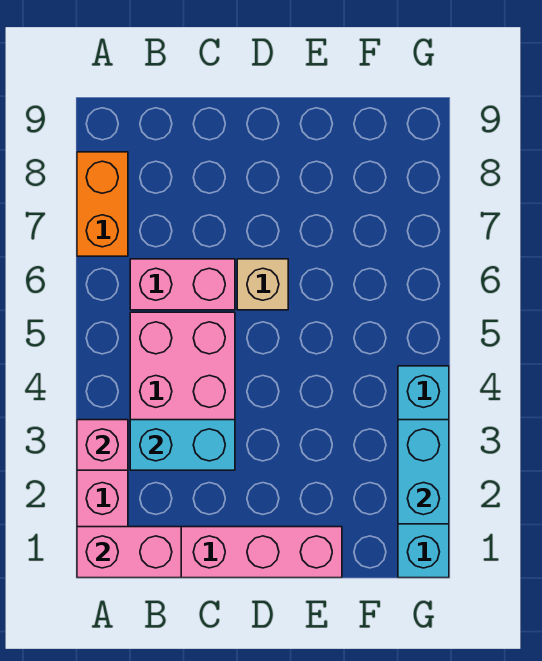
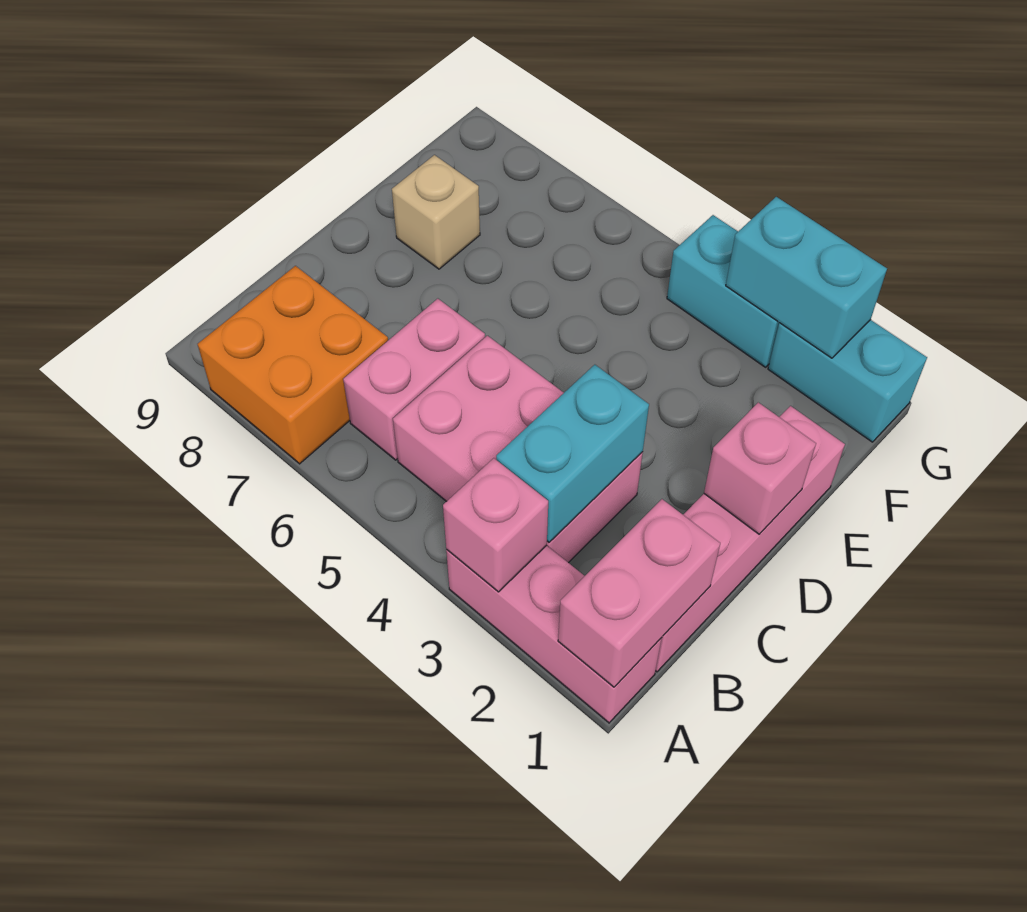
orange 1x2 brick [77,152,128,256] -> orange 2x2 brick [198,266,388,464]
none -> pink 1x1 brick [704,402,816,534]
tan 1x1 brick [237,259,288,310] -> tan 1x1 brick moved to [392,155,480,269]

